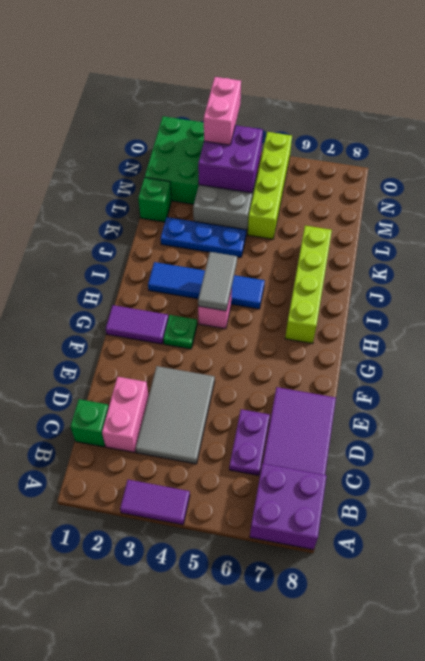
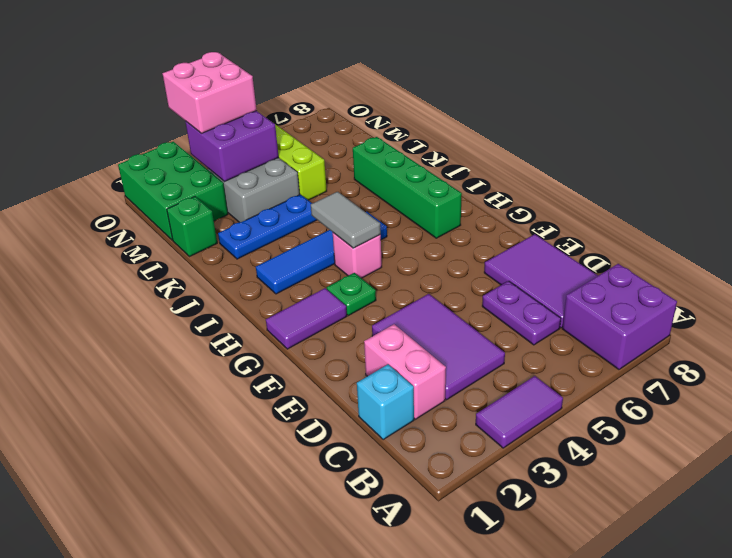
green 1x1 brick [71,399,109,447] -> cyan 1x1 brick [357,365,414,440]
grey 2x3 tile [136,366,215,464] -> purple 2x3 tile [372,294,505,400]
lime 1x4 brick [285,226,332,344] -> green 1x4 brick [353,137,462,238]
pink 1x2 brick [204,77,241,145] -> pink 2x2 brick [163,52,257,133]

